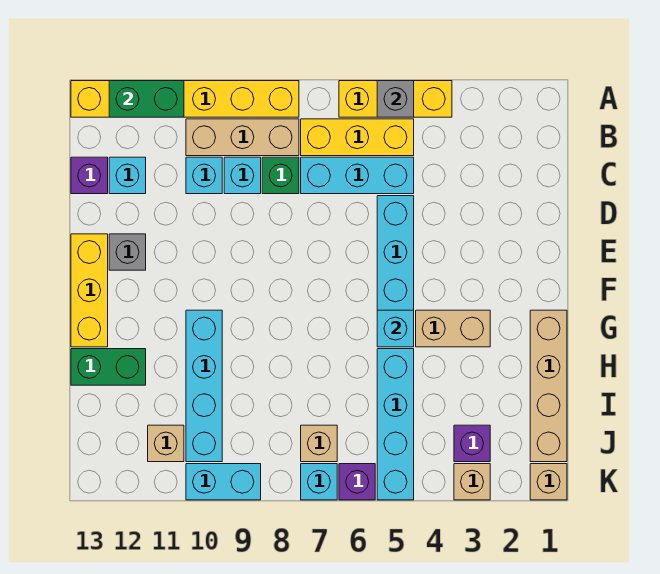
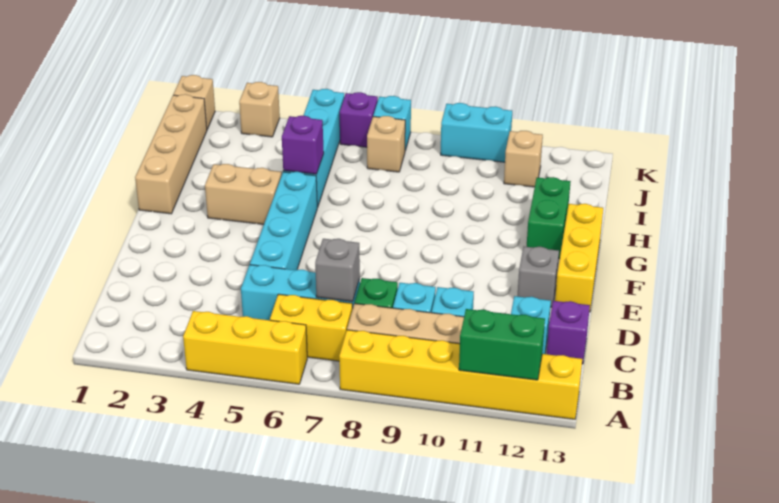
grey 1x1 brick [377,81,414,117] -> grey 1x1 brick moved to [315,239,360,302]
yellow 1x3 brick [301,119,414,156] -> yellow 1x2 brick [270,294,353,361]
cyan 1x1 brick [377,310,414,347] -> none
cyan 1x4 brick [186,310,222,462] -> none
green 1x2 brick [71,349,146,385] -> green 1x2 brick turned to [527,177,571,259]
purple 1x1 brick [454,425,490,462] -> purple 1x1 brick moved to [282,116,324,174]

